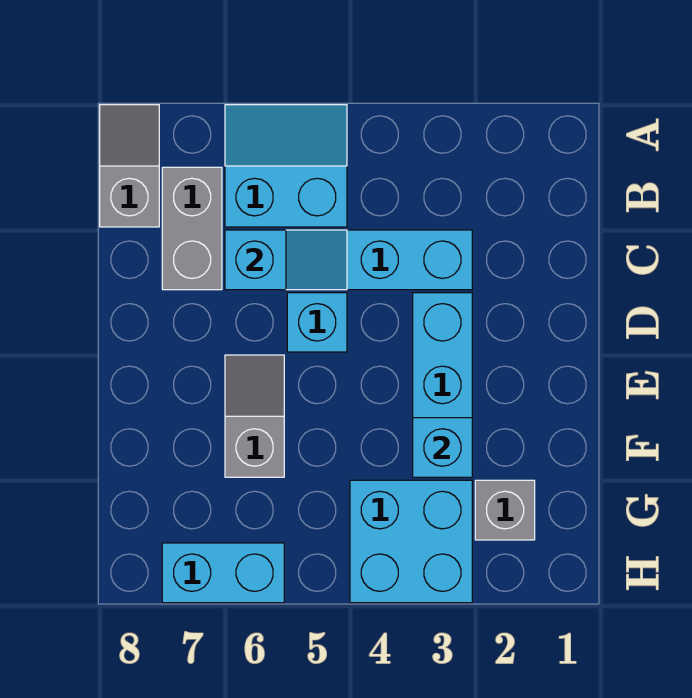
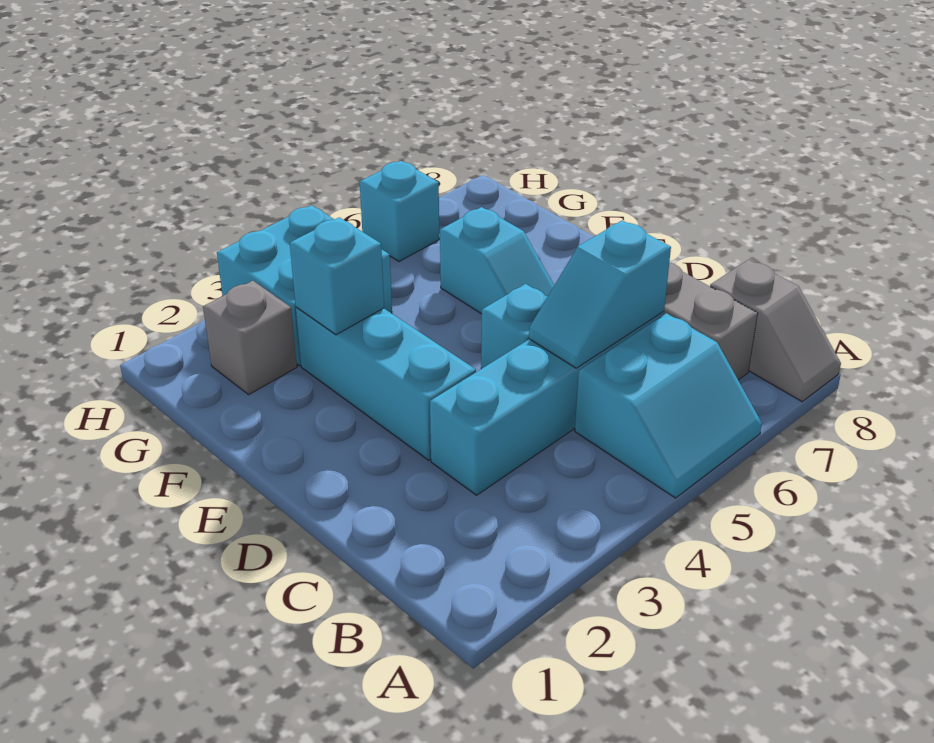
grey 1x2 slope [225,355,284,477] -> cyan 1x2 slope [440,207,554,314]
cyan 1x2 brick [162,543,284,603] -> cyan 1x1 brick [360,161,439,261]

